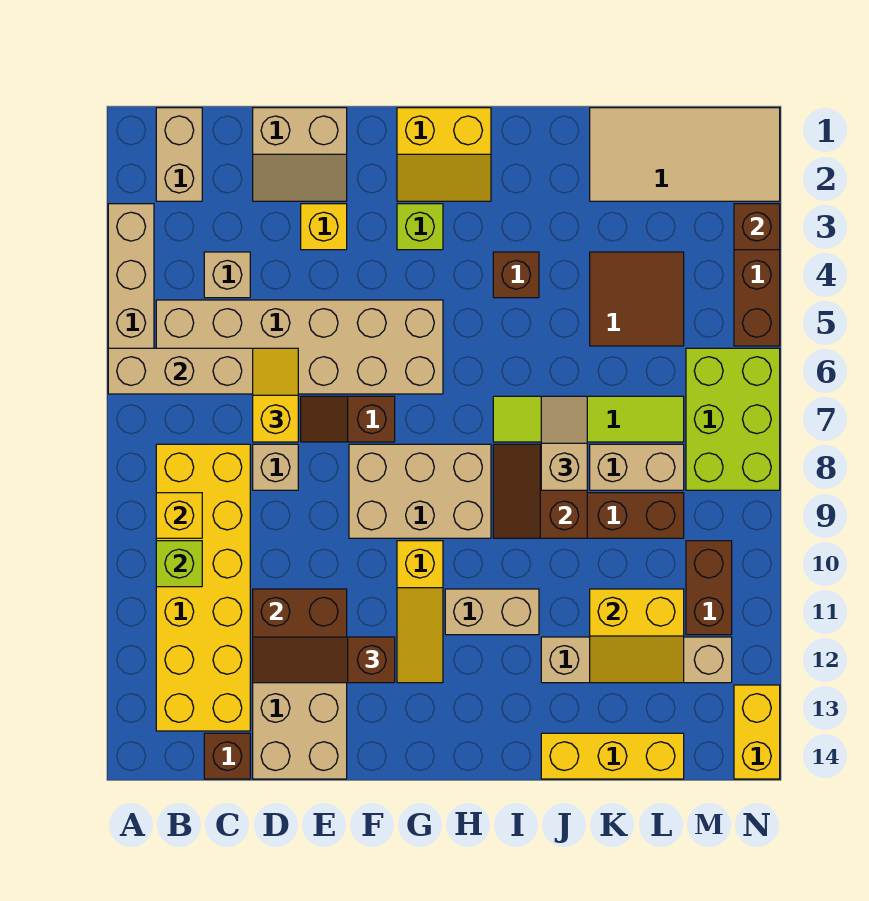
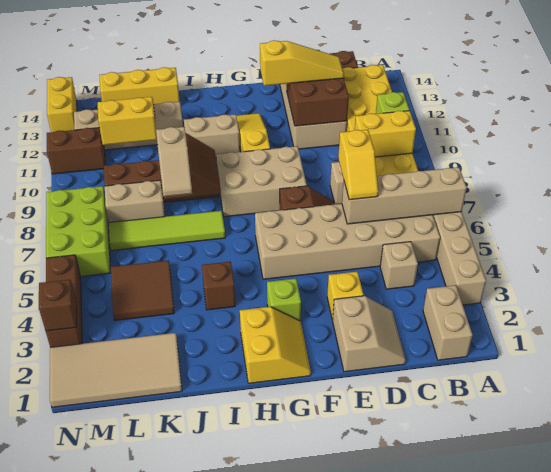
yellow 1x1 brick [156,493,202,538] -> yellow 1x2 brick [355,111,416,157]
tan 2x2 slope [253,108,347,201] -> tan 2x2 slope turned to [333,296,406,372]
brown 1x3 slope [253,637,395,683] -> yellow 1x3 slope [260,40,344,86]
yellow 2x2 slope [397,108,491,201] -> yellow 2x2 slope turned to [240,307,311,383]
brown 1x2 brick [686,541,732,635] -> brown 1x2 brick turned to [47,128,105,174]

